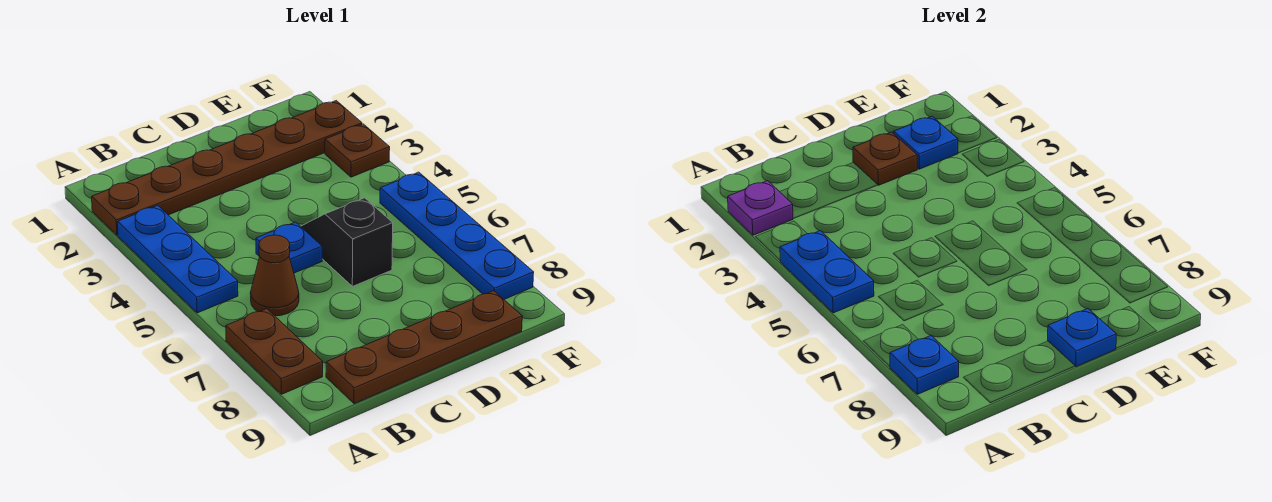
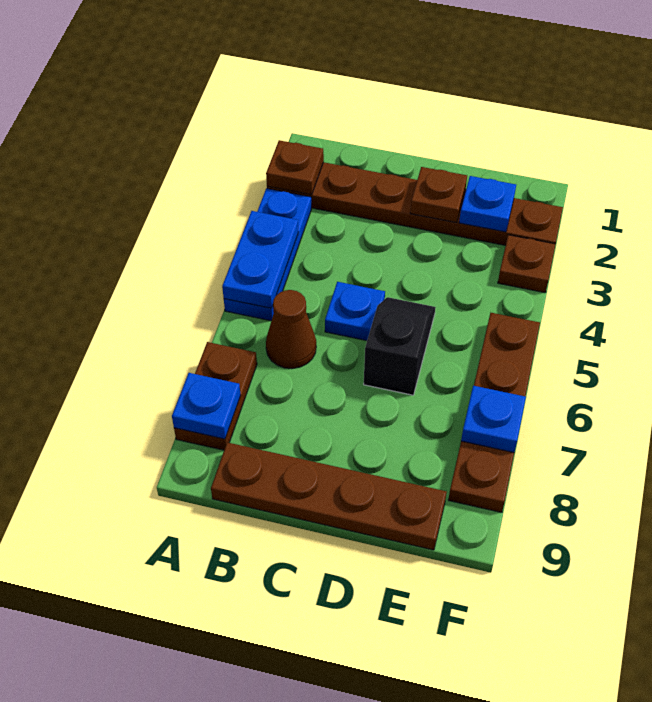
purple 1x1 plate [728,181,793,235] -> brown 1x1 plate [266,140,324,195]
blue 1x1 plate [1048,309,1116,366] -> blue 1x1 plate moved to [461,386,526,452]
blue 1x4 plate [380,172,534,299] -> brown 1x4 plate [448,313,540,512]

